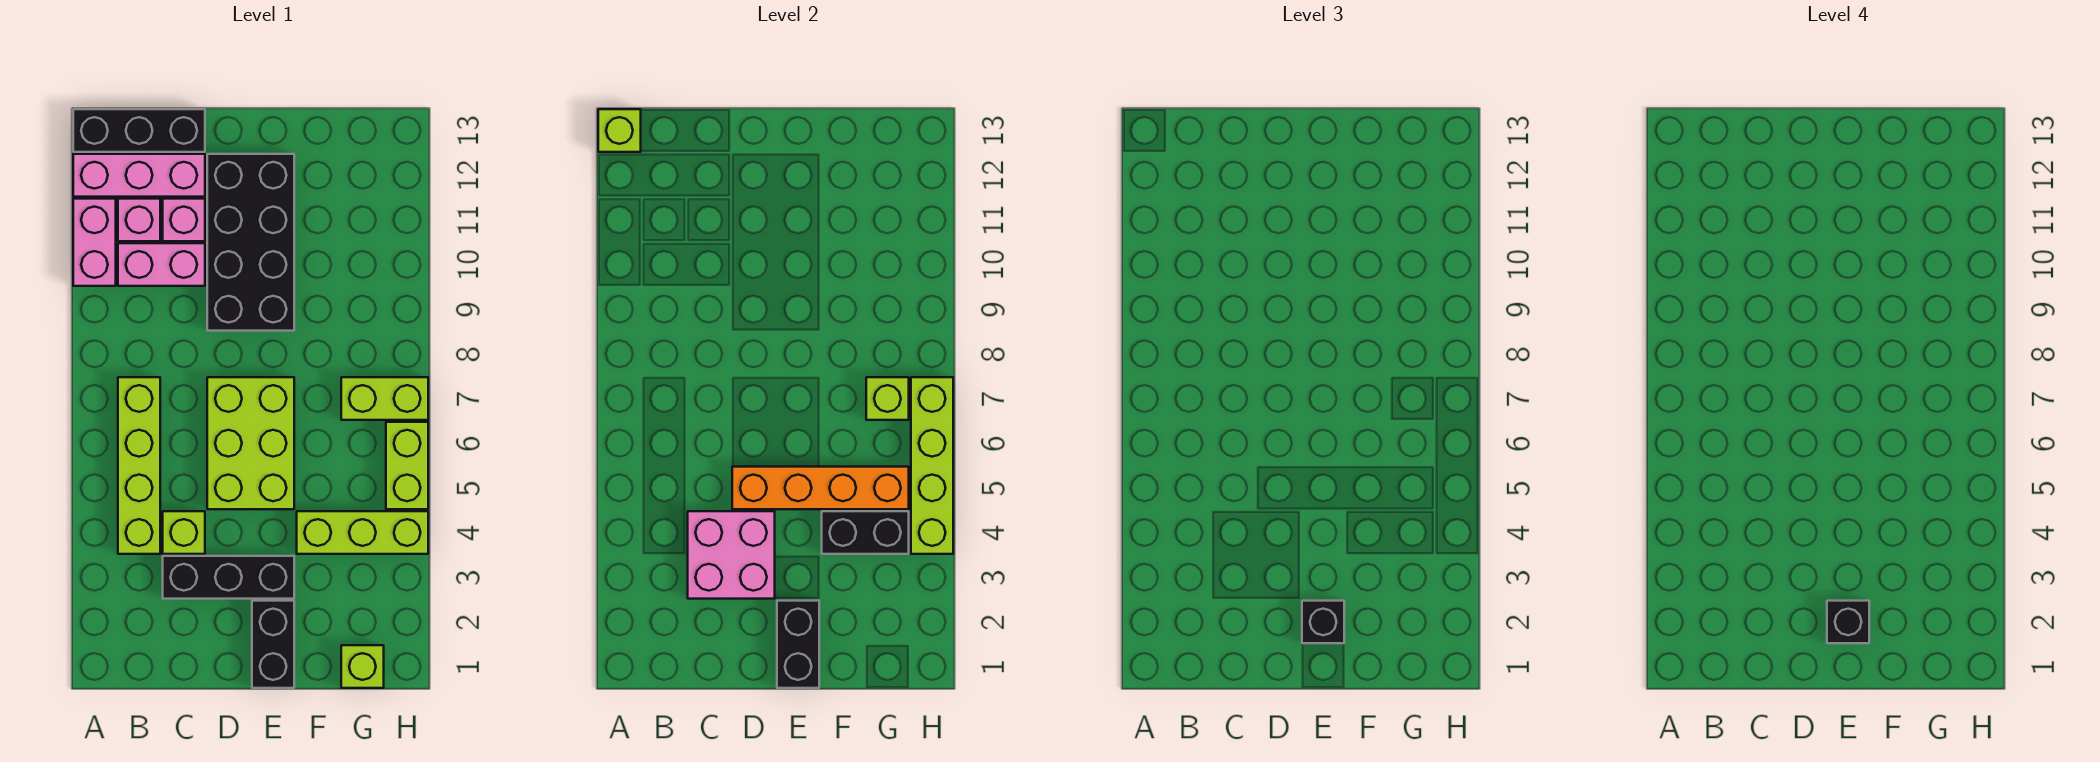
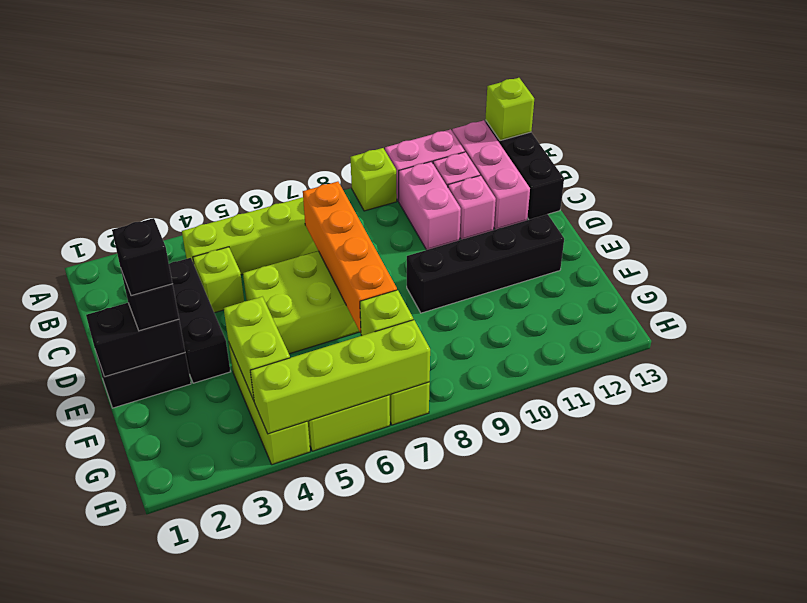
pink 2x2 brick [688,511,775,599] -> none
orange 1x4 brick [732,467,909,509] -> orange 1x4 brick moved to [303,182,397,333]
black 2x4 brick [207,154,294,331] -> black 1x4 brick [407,214,564,313]
black 1x2 brick [822,511,909,554] -> lime 1x2 brick [224,297,290,400]
lime 1x1 brick [341,645,384,688] -> lime 1x1 brick moved to [350,148,397,211]

